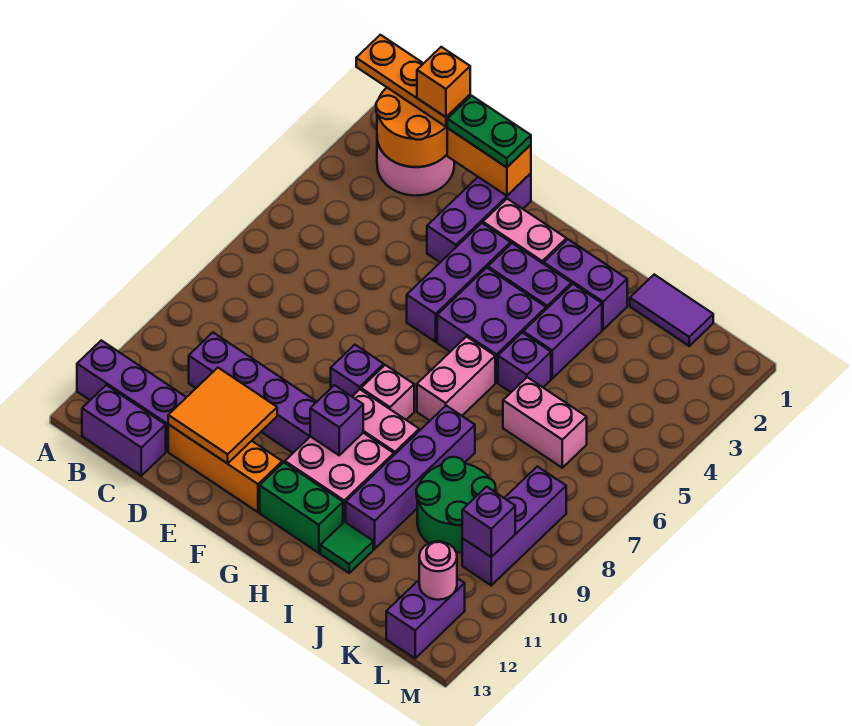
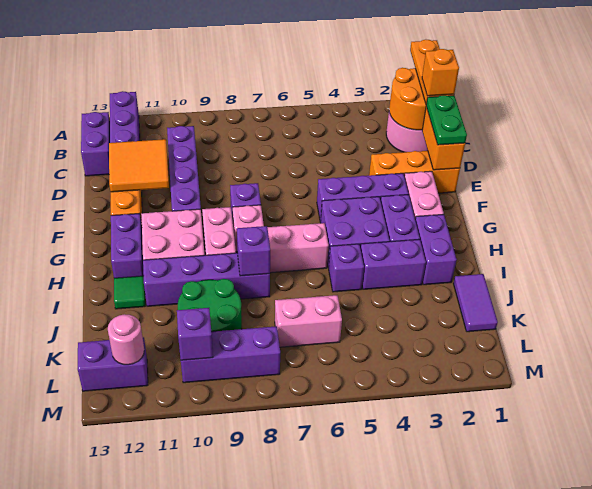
purple 1x3 brick [427,173,531,262] -> orange 1x3 brick [369,151,460,193]
purple 1x1 brick [310,385,363,455] -> purple 1x1 brick moved to [237,226,270,276]
green 1x2 brick [260,462,343,553] -> purple 1x2 brick [111,213,144,278]
pink 1x2 brick [503,377,587,468] -> pink 1x2 brick turned to [275,295,342,347]

